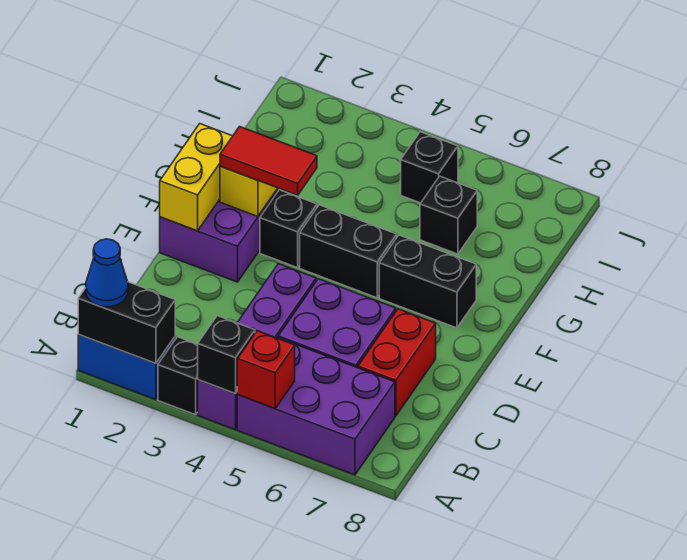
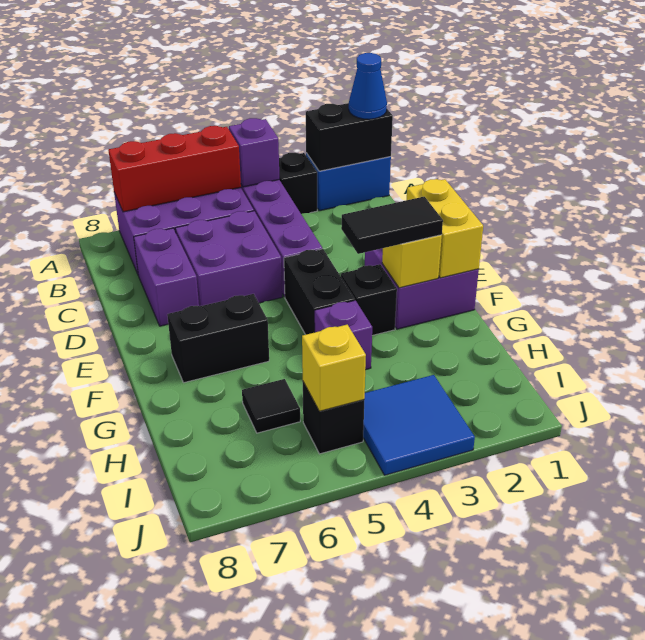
black 1x1 brick [198,316,255,394] -> purple 1x1 brick [229,118,279,187]
red 1x1 brick [237,331,295,409] -> red 1x3 brick [108,126,241,212]
red 1x2 brick [358,309,436,416] -> purple 1x2 brick [134,228,199,326]
red 1x2 tile [220,127,317,195] -> black 1x2 tile [341,197,443,254]
black 1x2 brick [300,205,397,298] -> black 1x2 brick turned to [284,249,355,335]
none -> purple 1x1 brick [315,300,372,370]
black 1x1 brick [420,176,477,254] -> black 1x1 tile [242,379,300,433]
none -> blue 2x2 tile [363,375,475,475]
none -> yellow 1x1 brick [302,325,366,411]

